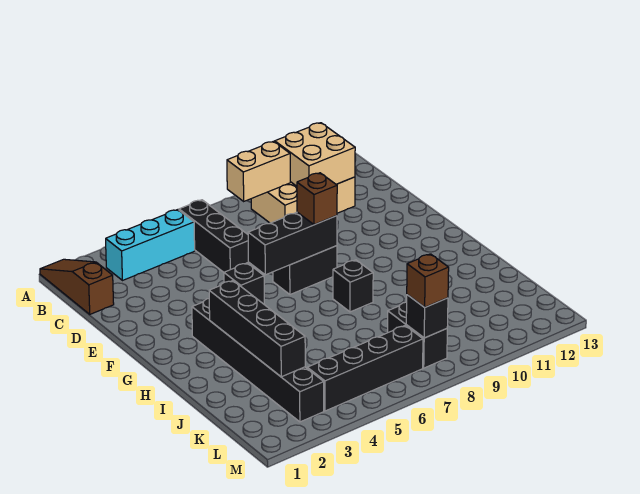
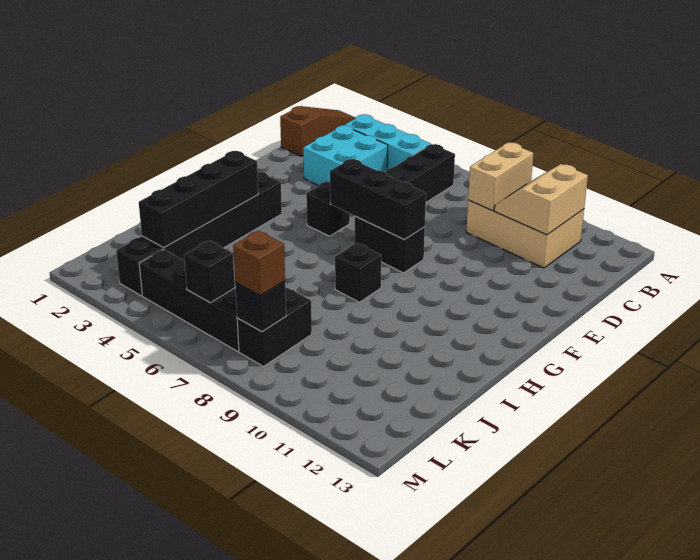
tan 1x2 brick [227,141,290,201] -> tan 1x2 brick turned to [468,143,533,211]
tan 2x2 brick [275,123,355,186] -> tan 2x2 slope [494,164,588,235]
none -> cyan 2x2 brick [303,125,388,186]
brown 1x1 brick [297,173,337,225] -> none
none -> black 1x1 brick [184,241,235,303]

